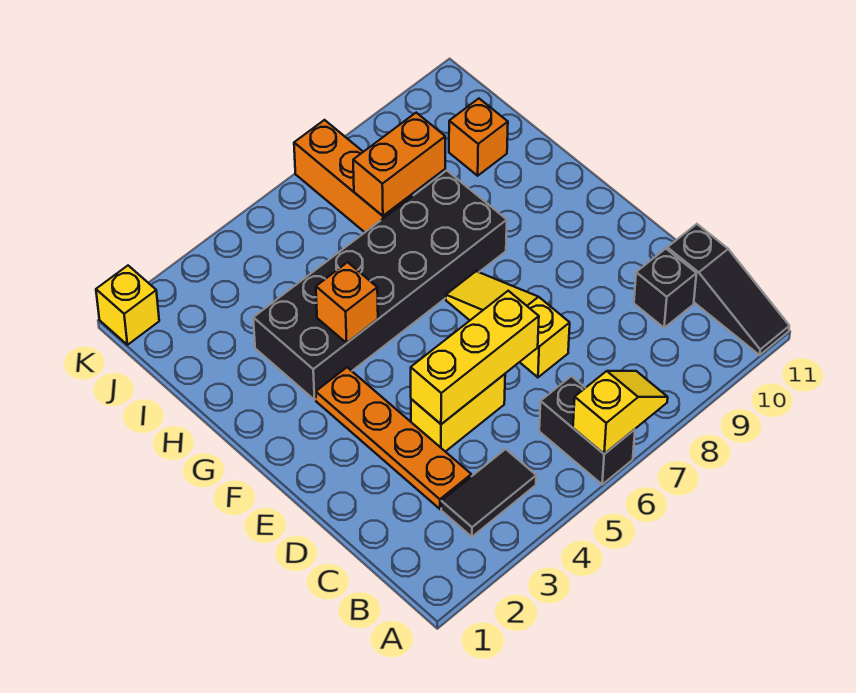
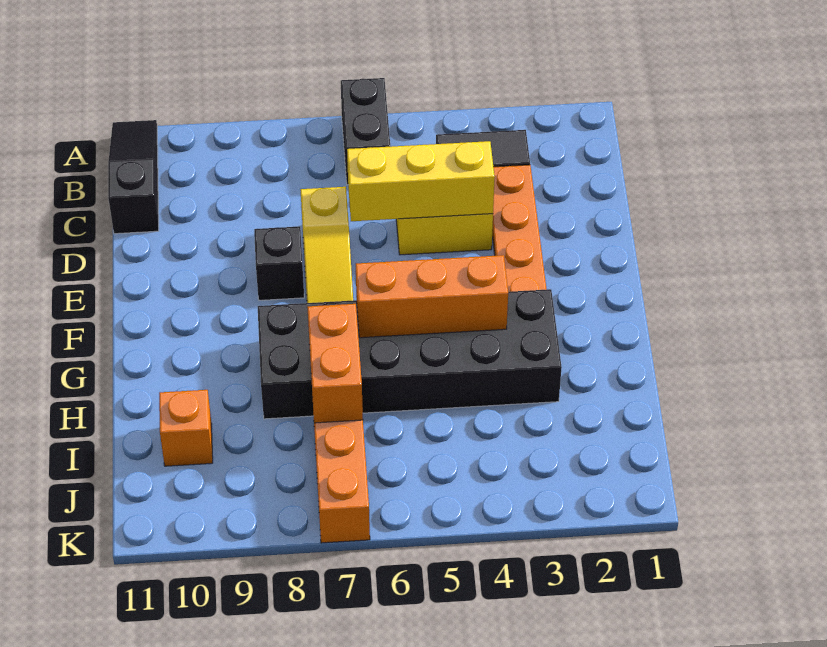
yellow 1x2 slope [573,371,668,454] -> none
black 1x1 brick [634,249,696,328] -> black 1x1 brick moved to [254,226,304,300]
orange 1x1 brick [316,262,378,343] -> orange 1x3 brick [356,255,508,338]
orange 1x2 brick [353,113,445,216] -> orange 1x2 brick turned to [307,304,363,423]
yellow 1x1 brick [96,266,159,345] -> none

